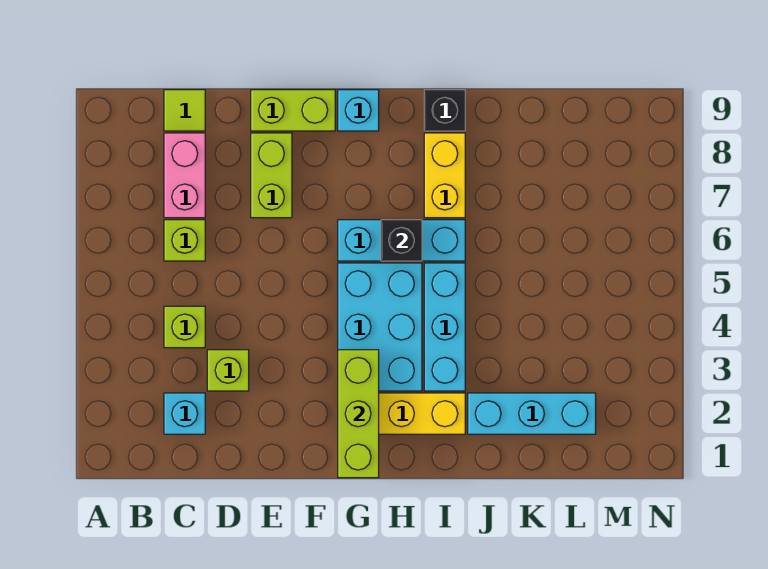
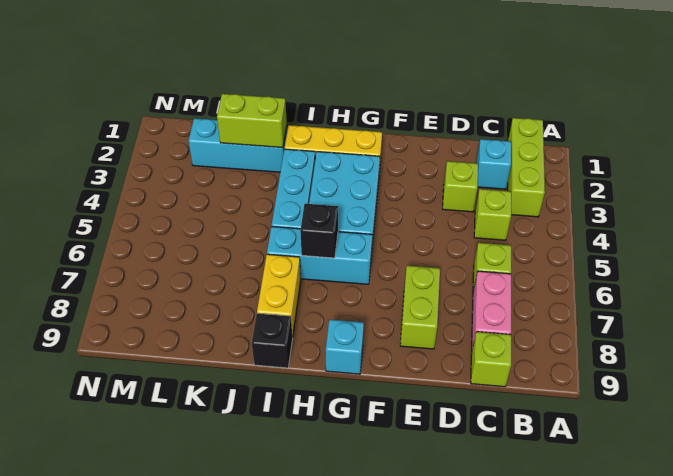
lime 1x1 tile [164,90,205,131] -> lime 1x1 brick [471,332,511,387]
lime 1x2 brick [251,90,335,131] -> lime 1x2 brick moved to [217,94,287,148]
lime 1x3 brick [338,350,379,478] -> lime 1x3 brick moved to [508,118,545,217]

